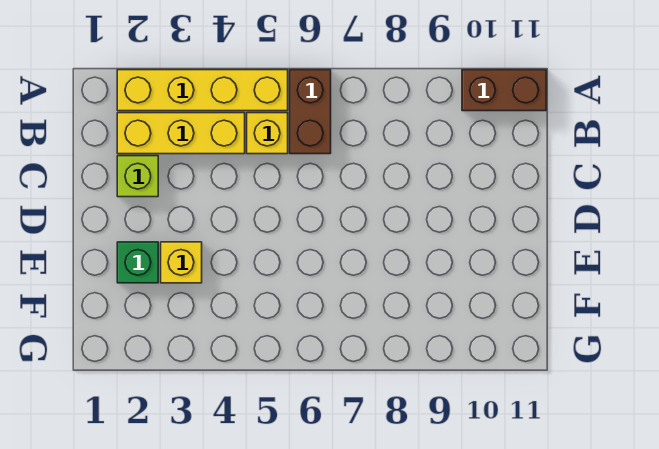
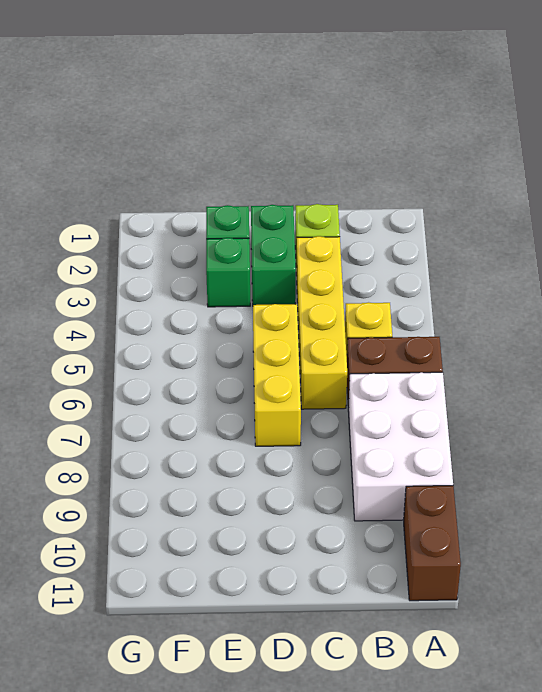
yellow 1x4 brick [117,70,288,111] -> yellow 1x4 brick moved to [296,236,347,409]
none -> white 2x3 brick [348,372,453,521]
yellow 1x3 brick [117,113,245,154] -> yellow 1x3 brick moved to [253,304,301,446]
none -> green 1x2 brick [251,205,296,305]
yellow 1x1 brick [161,242,202,283] -> green 1x1 brick [206,238,250,307]

